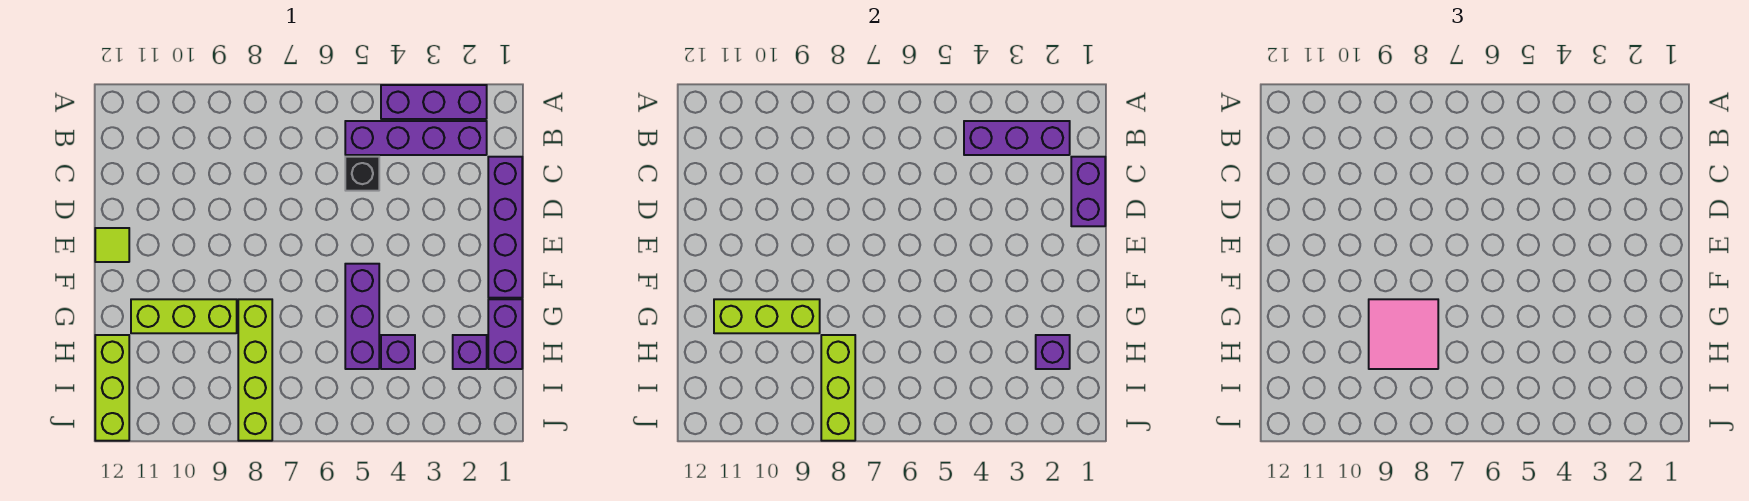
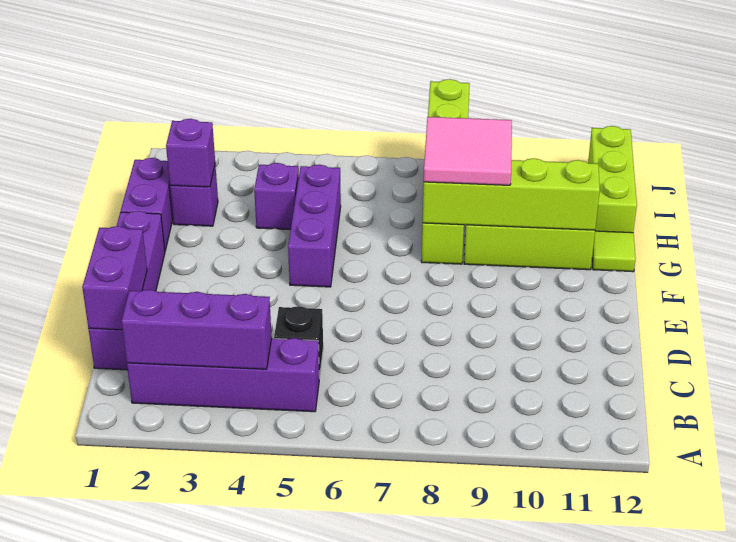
purple 1x3 brick [381,85,487,119] -> none
lime 1x1 tile [95,228,129,262] -> lime 1x1 tile moved to [592,231,636,272]
lime 1x3 brick [714,299,820,333] -> lime 1x4 brick [422,158,600,230]

